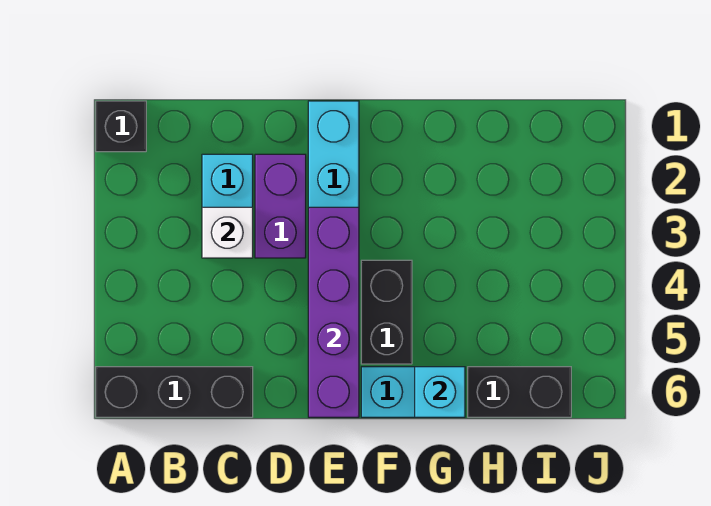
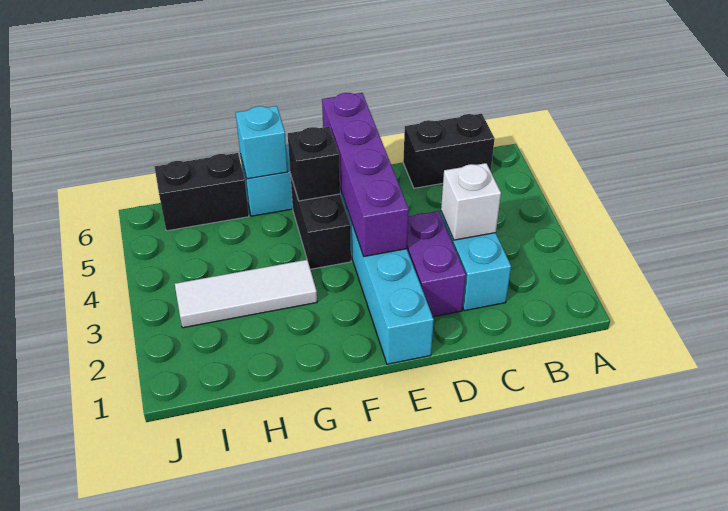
black 1x1 brick [96,101,146,152] -> black 1x1 brick moved to [288,127,340,201]
black 1x3 brick [96,367,253,417] -> black 1x2 brick [403,114,495,188]
none -> white 1x3 tile [175,260,317,328]

